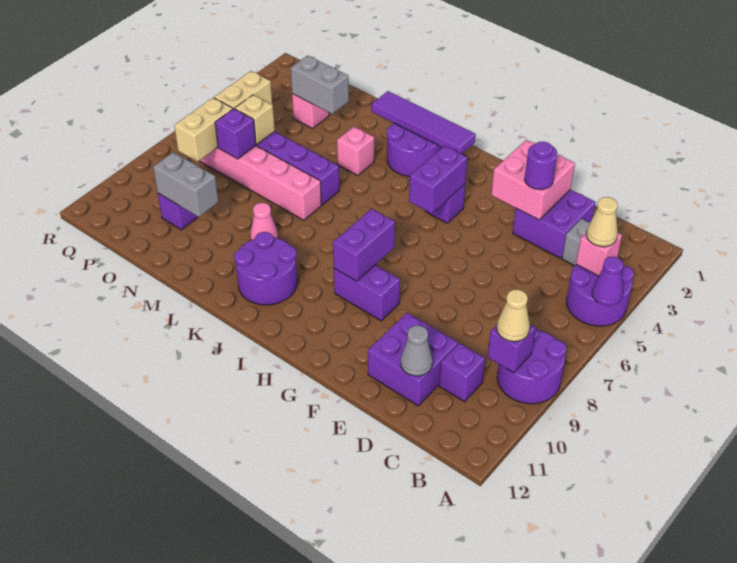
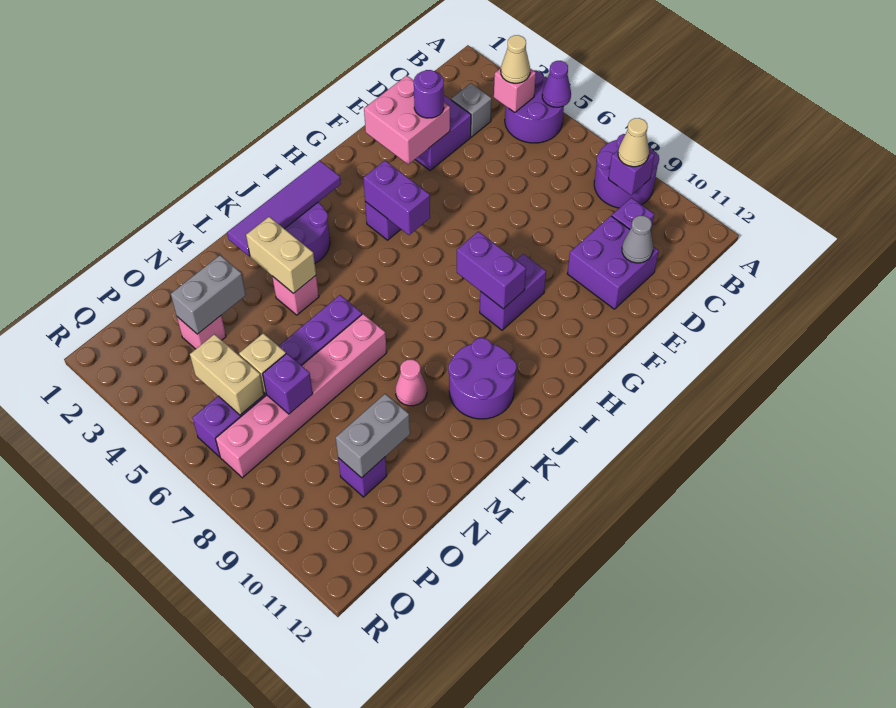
tan 1x2 brick [174,98,233,162] -> tan 1x2 brick moved to [246,217,316,293]

